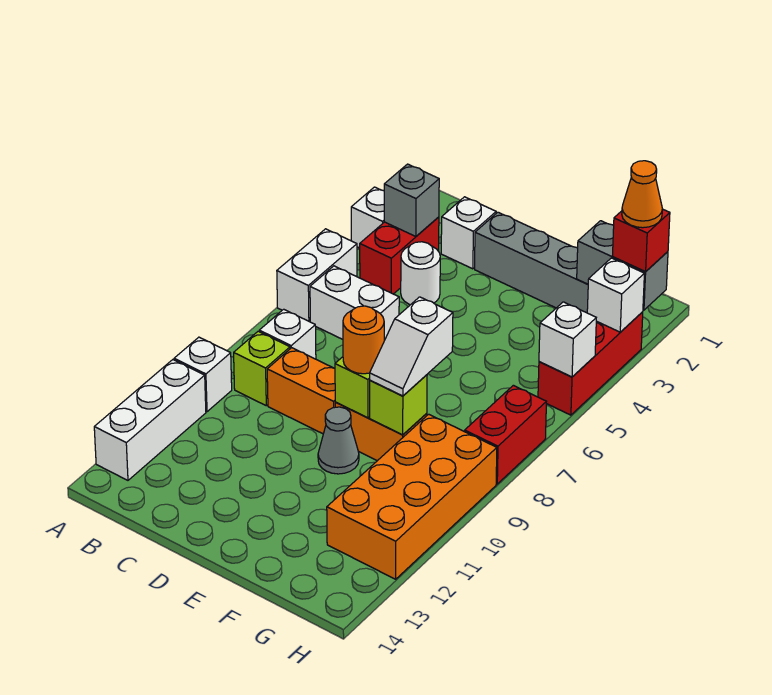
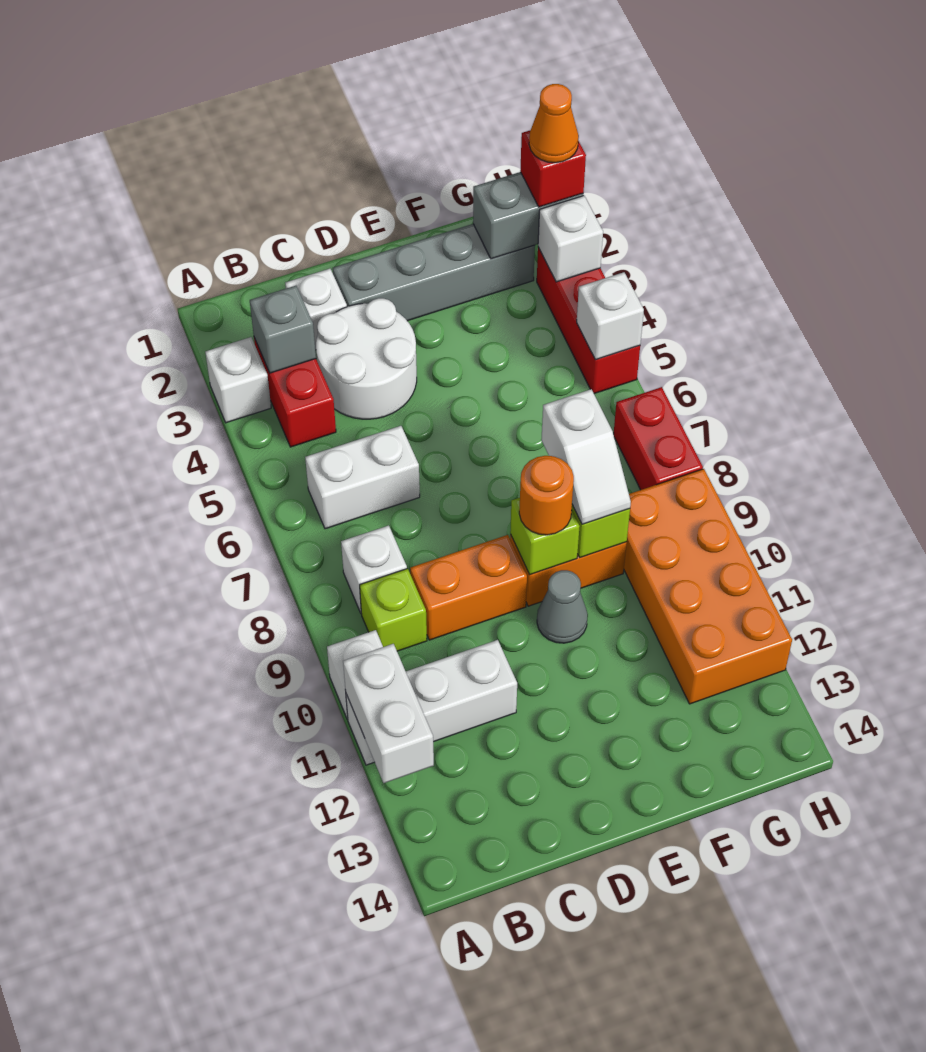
white 1x2 brick [277,229,357,322] -> white 1x2 brick moved to [343,644,434,783]
white 1x3 brick [94,360,206,480] -> white 1x3 brick turned to [346,640,517,765]
white 1x1 round brick [401,242,440,305] -> white 2x2 round brick [316,298,417,419]

